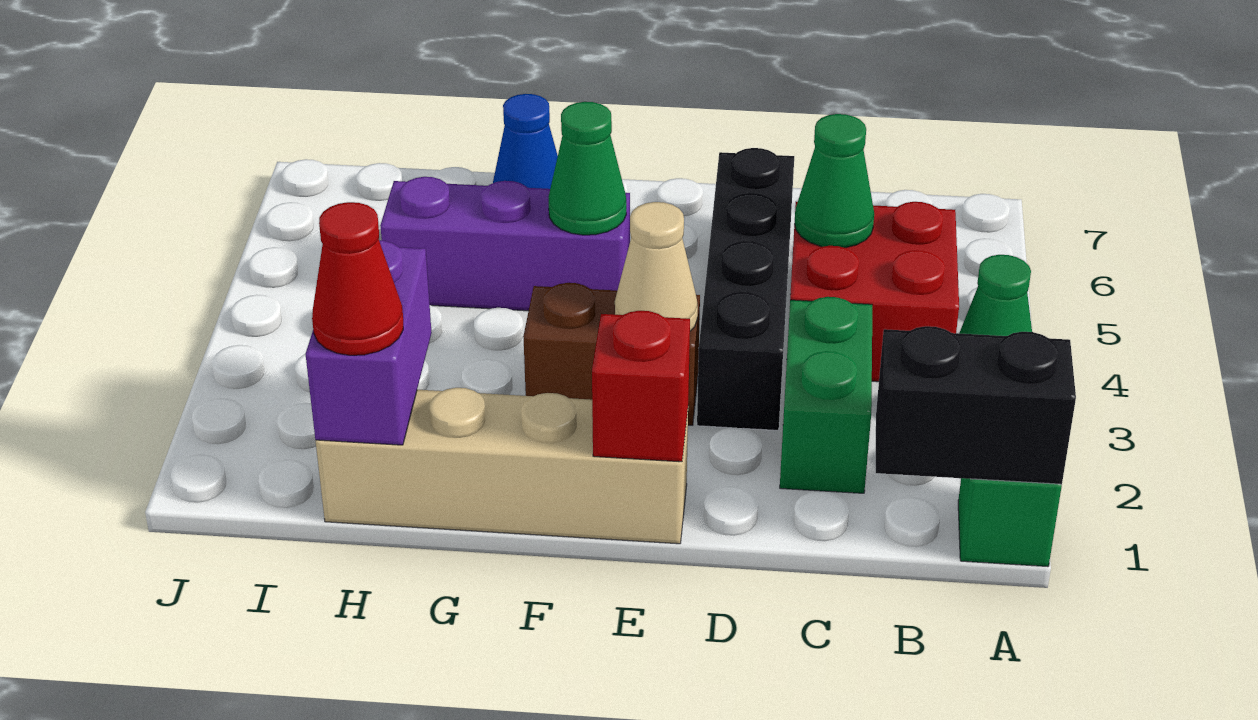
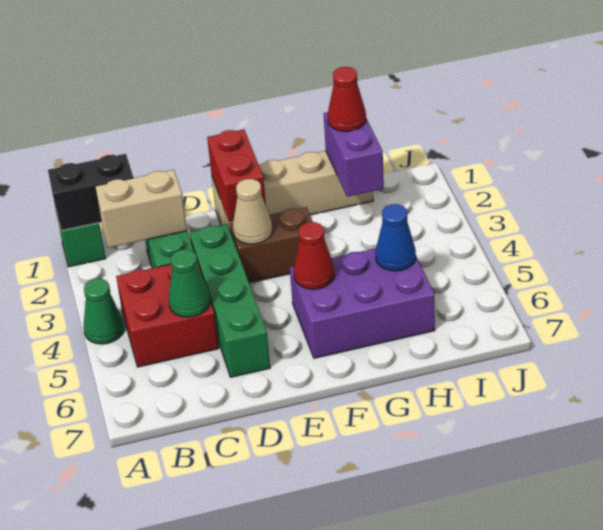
none -> tan 1x2 brick [95,170,187,248]
black 1x4 brick [697,148,794,430] -> green 1x4 brick [190,224,270,377]
red 1x1 brick [592,311,690,462] -> red 1x2 brick [207,129,266,222]
purple 1x3 brick [380,177,630,311] -> purple 2x3 brick [290,248,435,358]
green 1x1 cone [548,102,626,235] -> red 1x1 cone [294,222,334,289]
blue 1x1 cone [493,94,558,189] -> blue 1x1 cone moved to [375,204,416,271]

